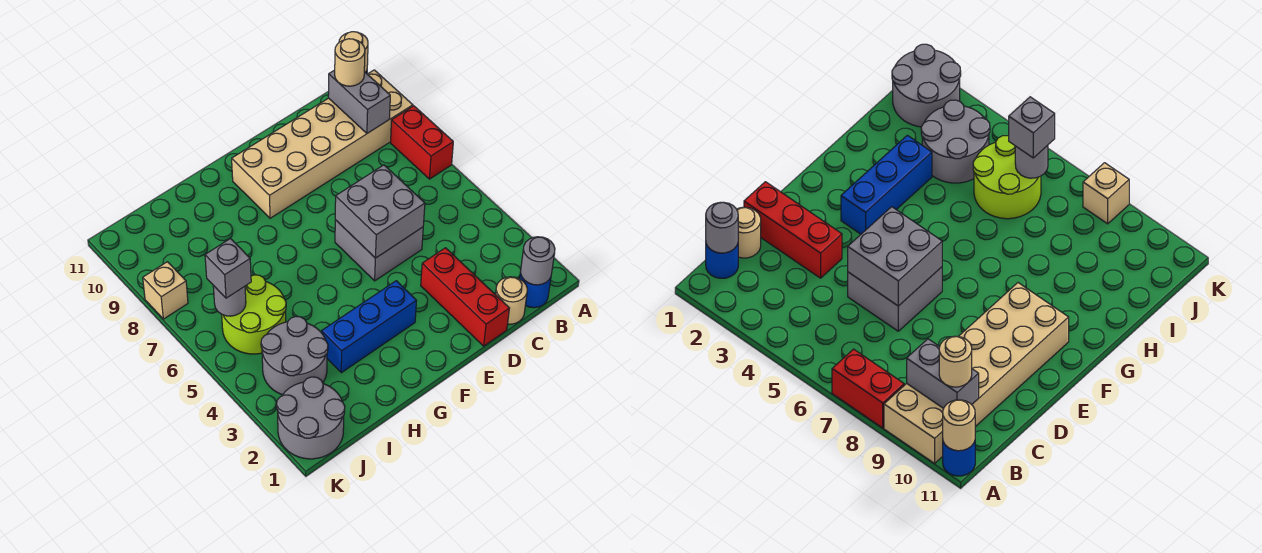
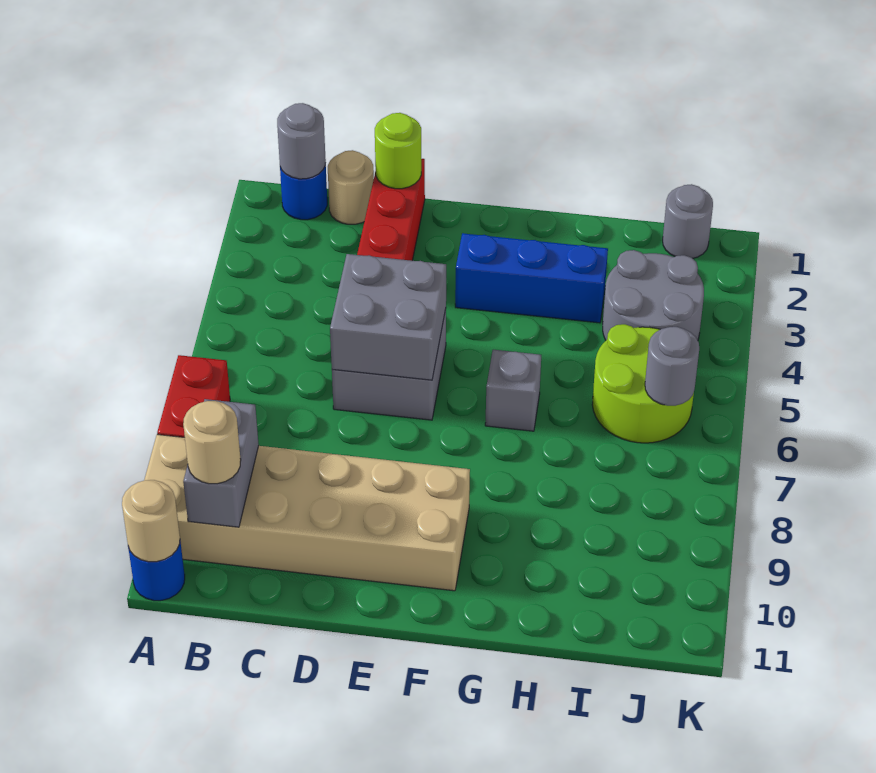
none -> lime 1x1 round brick [375,113,421,189]
grey 2x2 round brick [277,377,345,459] -> grey 1x1 round brick [663,184,713,258]
grey 1x1 brick [205,239,251,298] -> grey 1x1 brick moved to [485,350,541,431]
tan 1x1 brick [143,262,188,319] -> none

